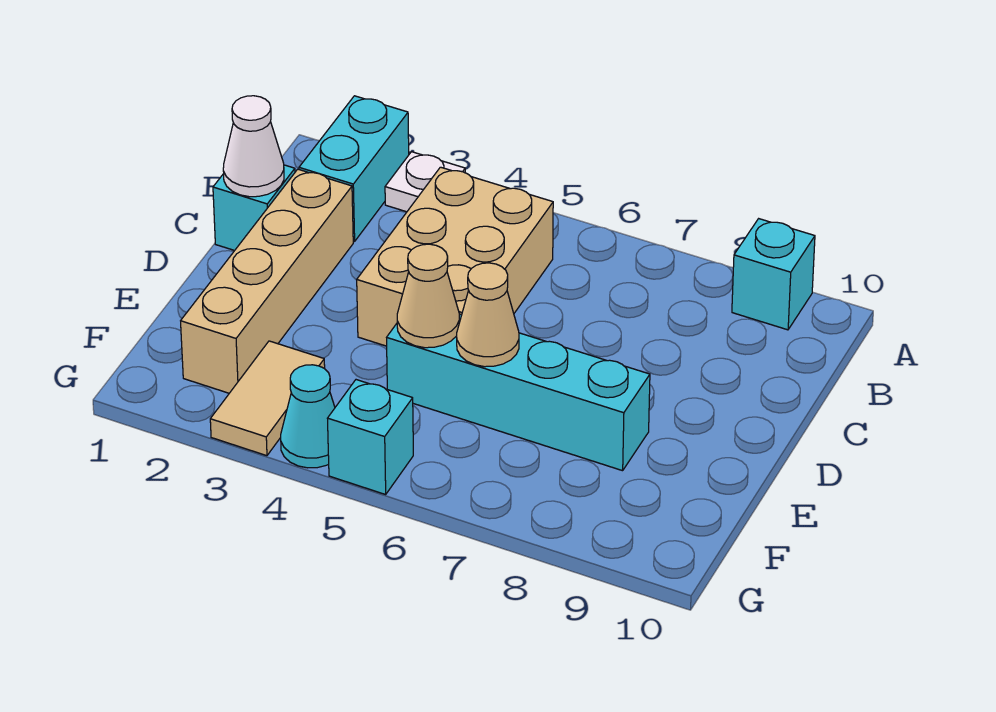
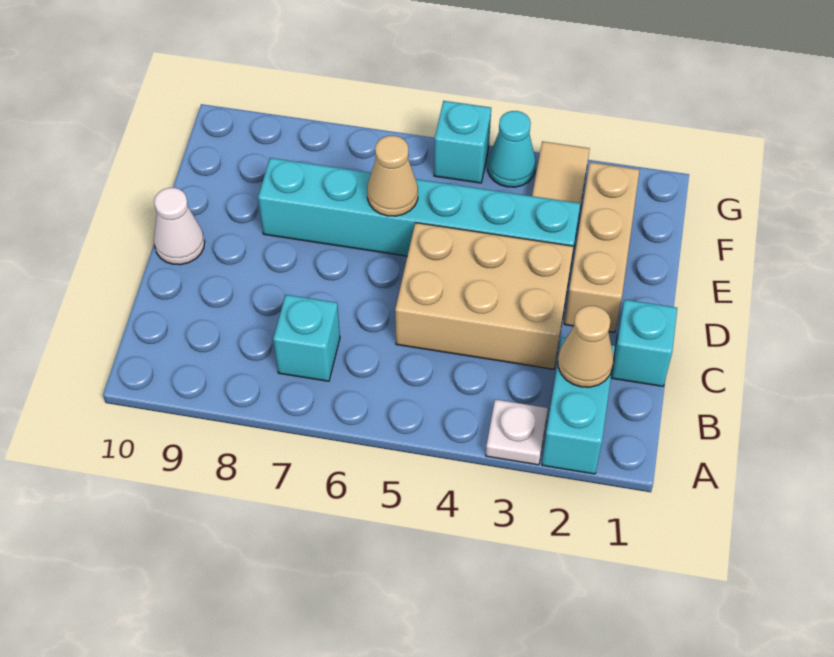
cyan 1x1 brick [732,219,815,330] -> cyan 1x1 brick moved to [273,295,340,381]
tan 2x3 brick [357,167,553,346] -> tan 2x3 brick turned to [395,223,574,369]
white 1x1 cone [223,96,284,197] -> white 1x1 cone moved to [154,188,205,265]
tan 1x4 brick [181,169,353,393] -> tan 1x3 brick [564,162,639,332]
cyan 1x4 brick [387,314,650,471] -> cyan 1x6 brick [258,158,580,269]
tan 1x1 cone [397,244,459,348] -> tan 1x1 cone moved to [558,306,613,387]

